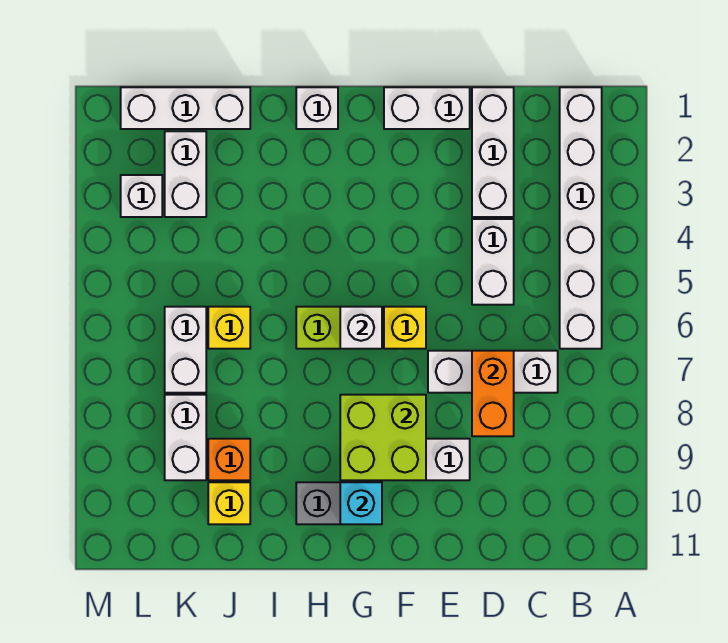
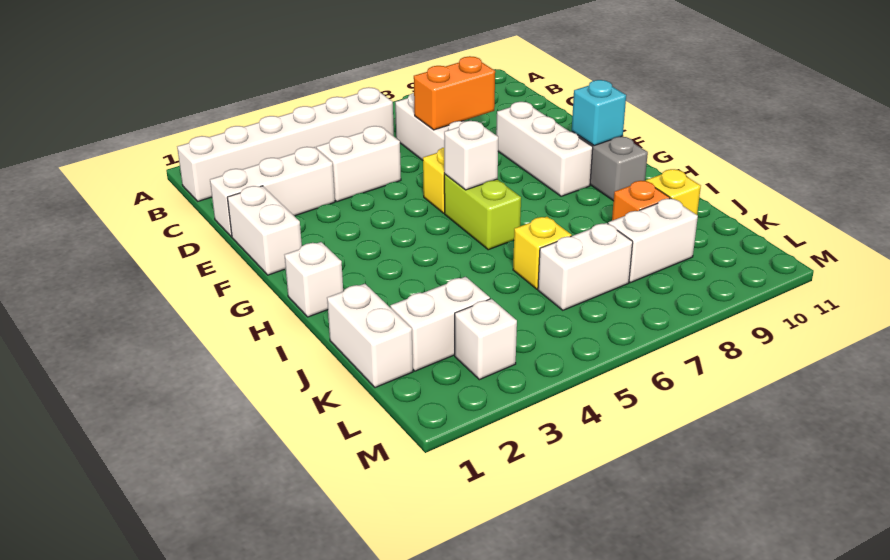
lime 2x2 brick [340,395,426,480] -> none
white 1x3 brick [121,87,250,129] -> white 1x2 brick [327,284,413,388]

